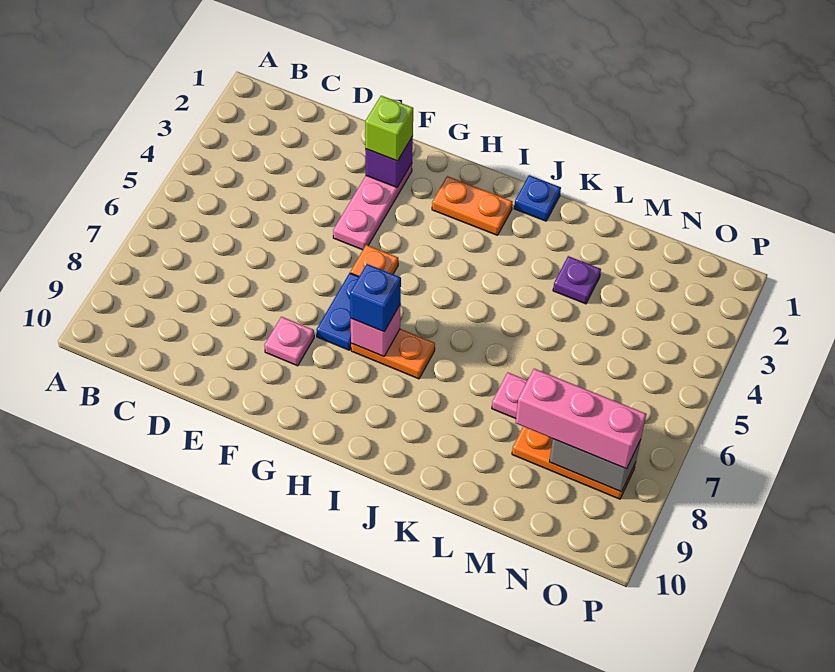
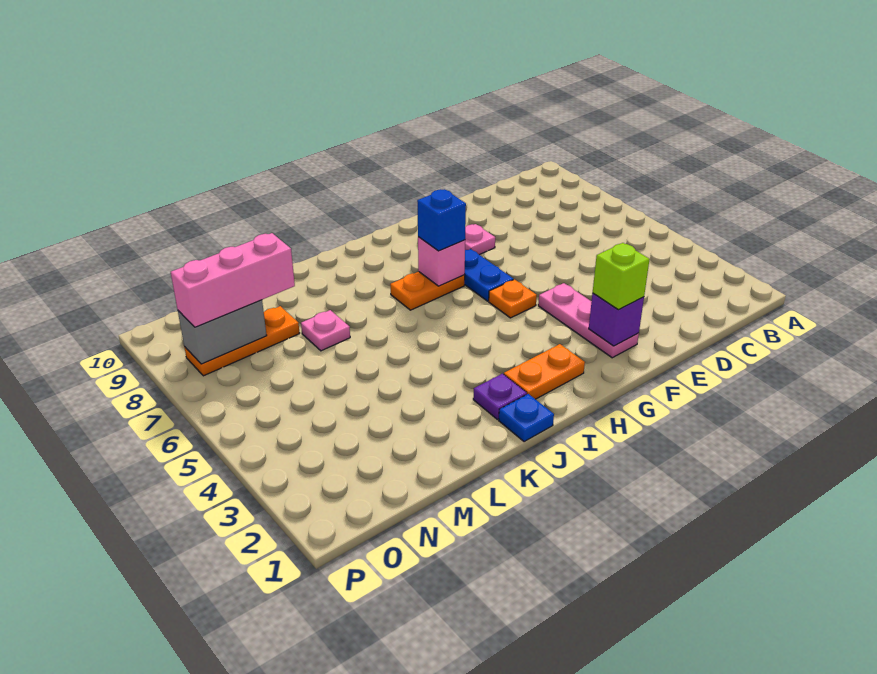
purple 1x1 plate [553,256,601,304] -> purple 1x1 plate moved to [473,374,527,420]

